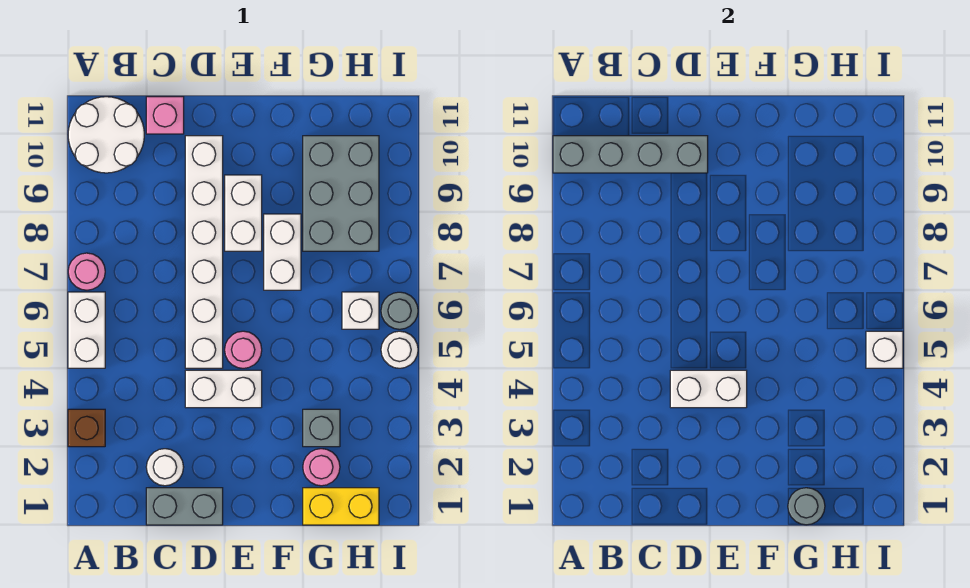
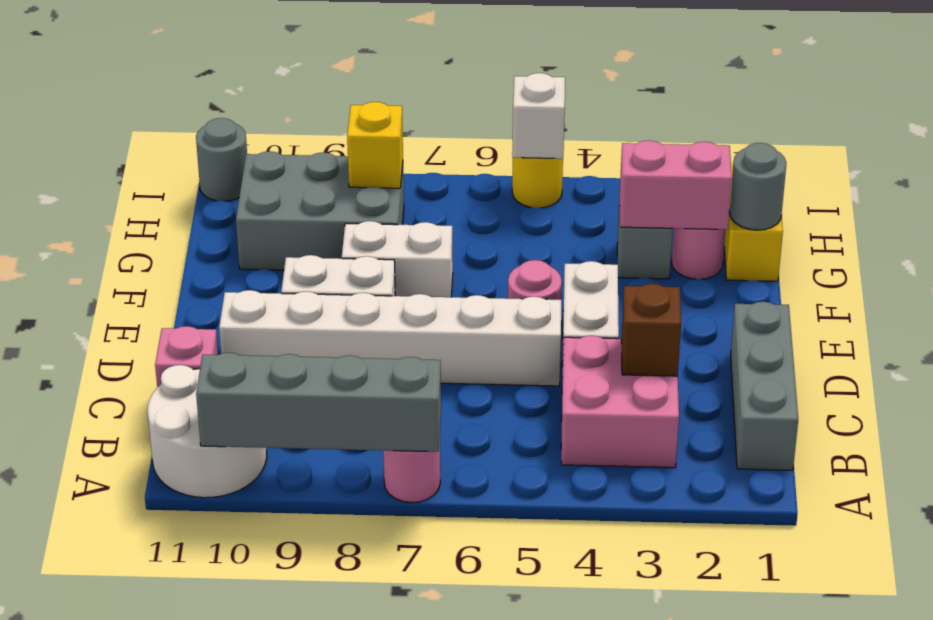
brown 1x1 brick [68,409,105,447] -> brown 1x1 brick moved to [621,284,681,376]
white 1x2 brick [68,292,105,368] -> none
grey 1x4 brick [553,136,708,173] -> grey 1x4 brick turned to [196,353,441,452]
none -> pink 2x2 brick [561,335,679,468]
grey 1x2 brick [146,488,223,525] -> grey 1x3 brick [731,302,798,470]
white 1x1 round brick [146,449,184,486] -> none
white 1x2 brick [670,370,747,408] -> none
none -> pink 1x2 brick [620,140,732,230]
white 1x1 brick [342,292,379,329] -> none
none -> yellow 1x1 brick [347,102,403,188]
white 1x1 round brick [381,331,418,368] -> yellow 1x1 round brick [512,158,563,208]
grey 1x1 round brick [381,292,418,329] -> grey 1x1 round brick moved to [196,118,247,201]

